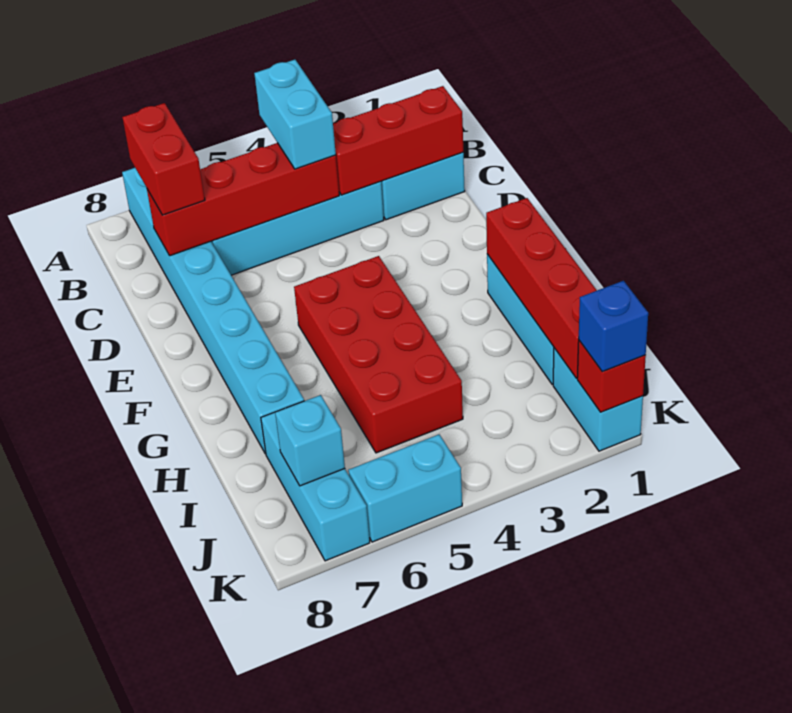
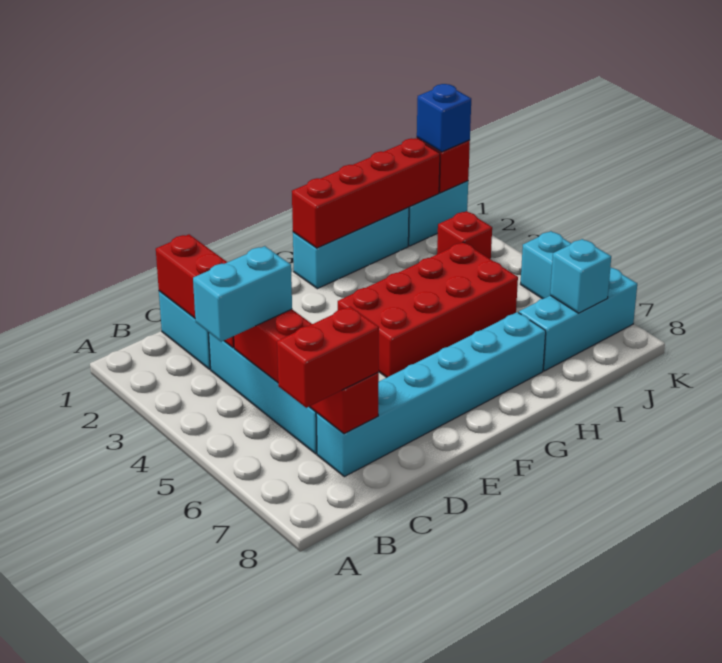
cyan 1x8 brick [122,168,304,454] -> cyan 1x6 brick [316,312,546,477]
none -> red 1x1 brick [437,211,492,259]

